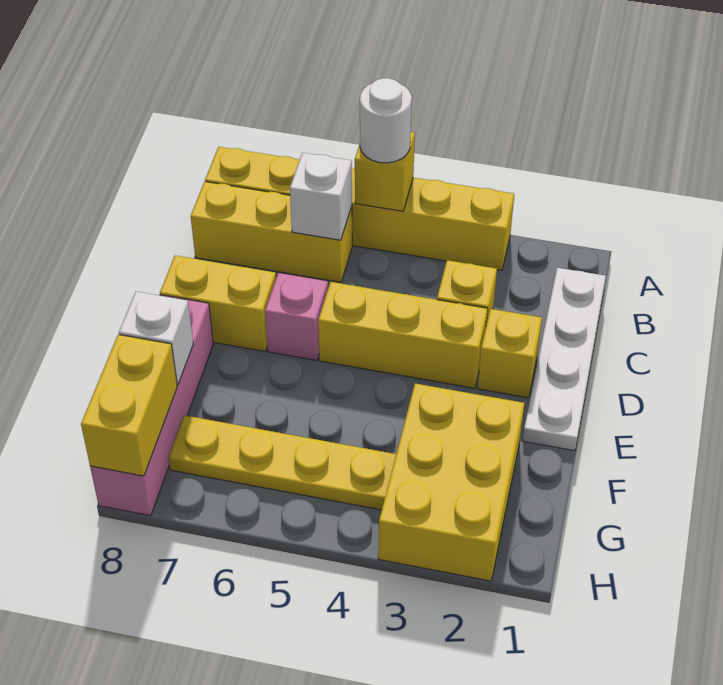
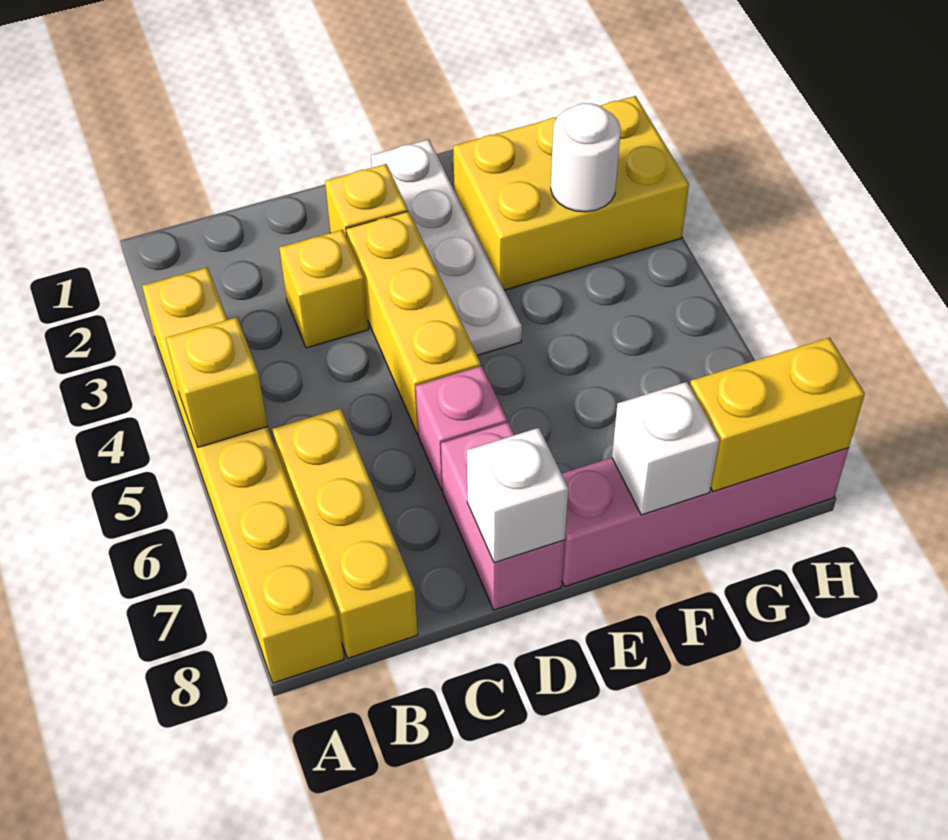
white 1x1 round brick [360,78,412,163] -> white 1x1 round brick moved to [551,103,621,212]
white 1x4 plate [523,268,606,451] -> white 1x4 plate turned to [371,139,522,355]
white 1x1 brick [290,153,352,240] -> white 1x1 brick moved to [467,428,568,563]
yellow 1x2 brick [160,256,276,351] -> pink 1x2 brick [441,422,565,610]
yellow 1x4 plate [168,415,396,510] -> none

